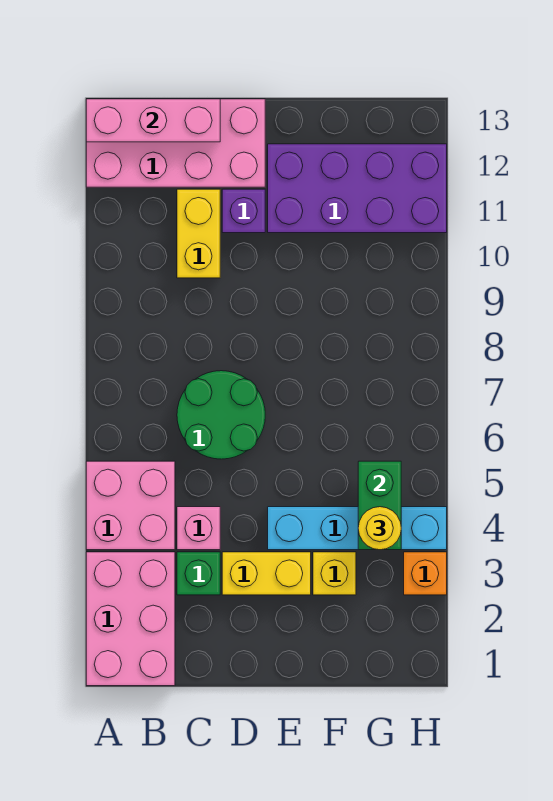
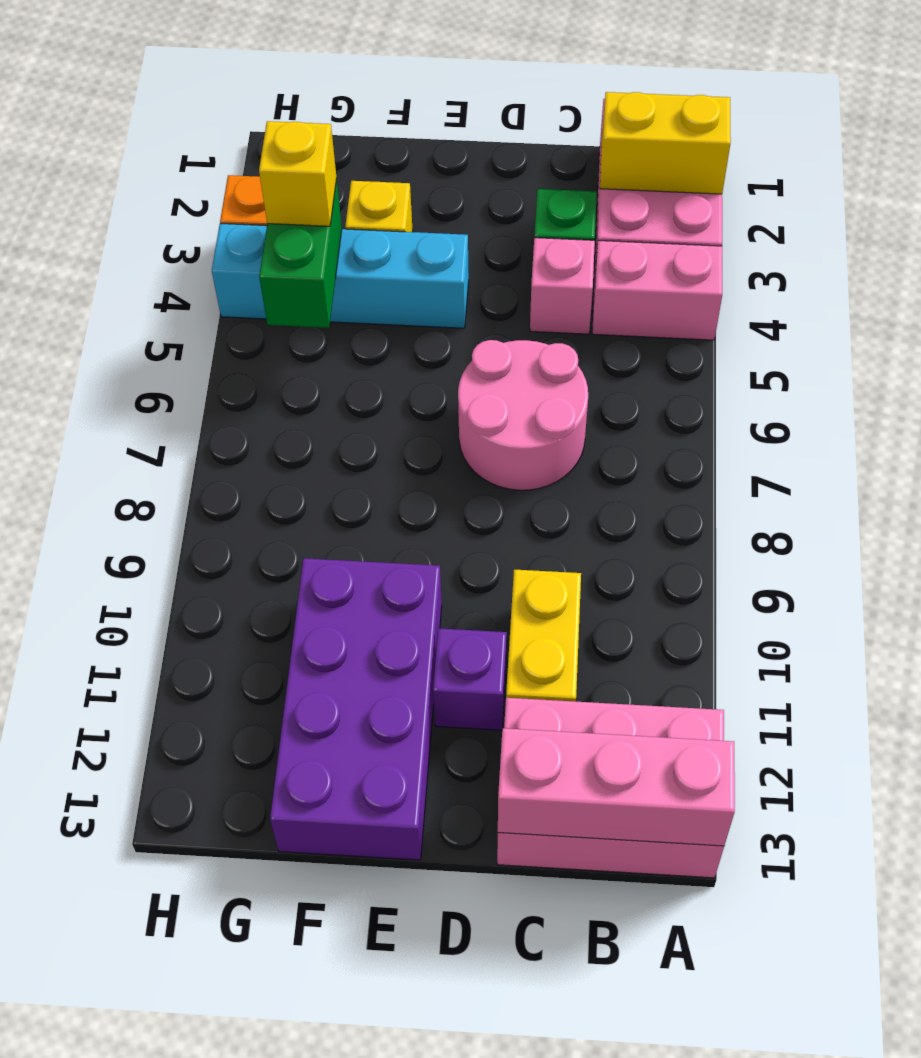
pink 2x2 brick [86,461,175,550] -> pink 1x2 brick [592,241,722,340]
pink 2x4 brick [86,99,265,187] -> pink 2x3 brick [497,698,724,878]
green 2x2 round brick [177,371,265,459] -> pink 2x2 round brick [458,340,588,490]
yellow 1x2 brick [222,552,311,595] -> yellow 1x2 brick moved to [600,92,731,194]
purple 2x4 brick [268,144,447,233] -> purple 2x4 brick turned to [270,558,442,860]
yellow 1x1 round brick [358,507,401,550] -> yellow 1x1 brick [259,121,337,226]

